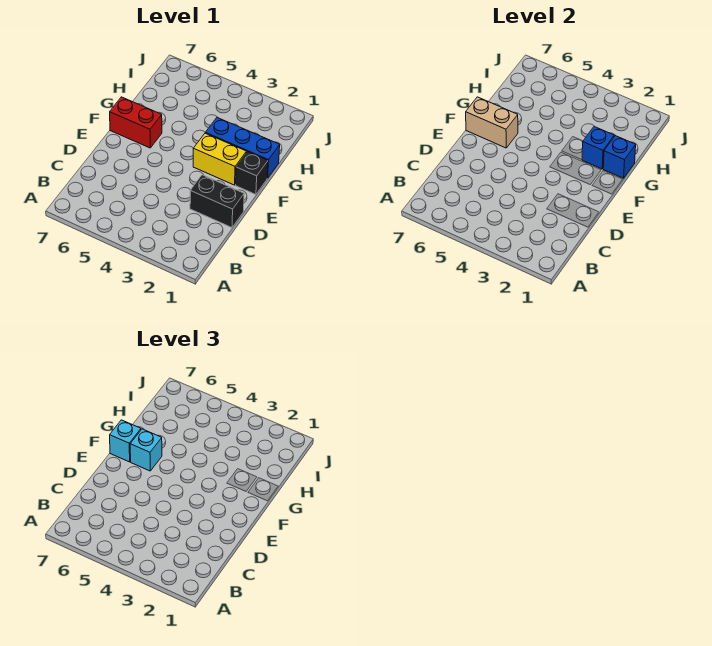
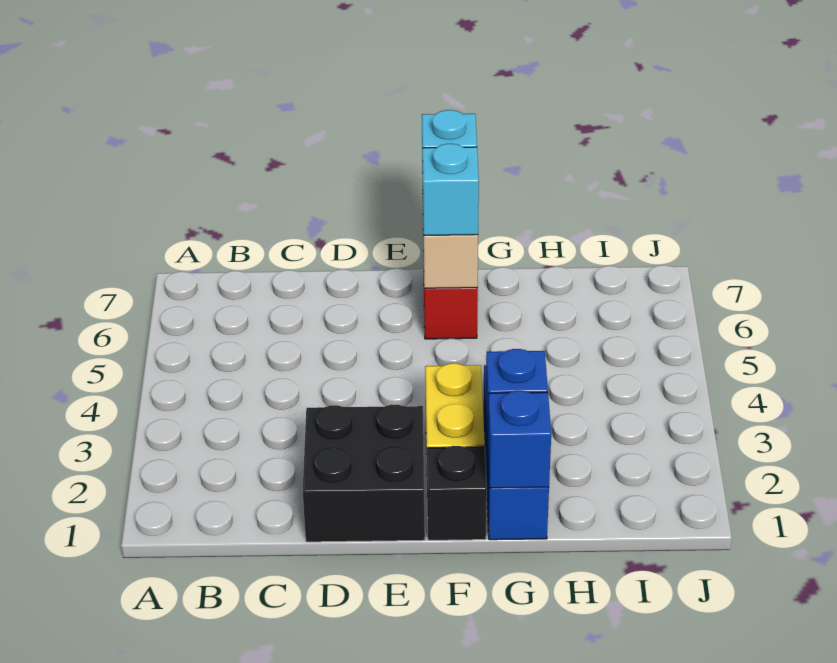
black 1x2 brick [190,175,244,228] -> black 2x2 brick [303,405,425,542]

